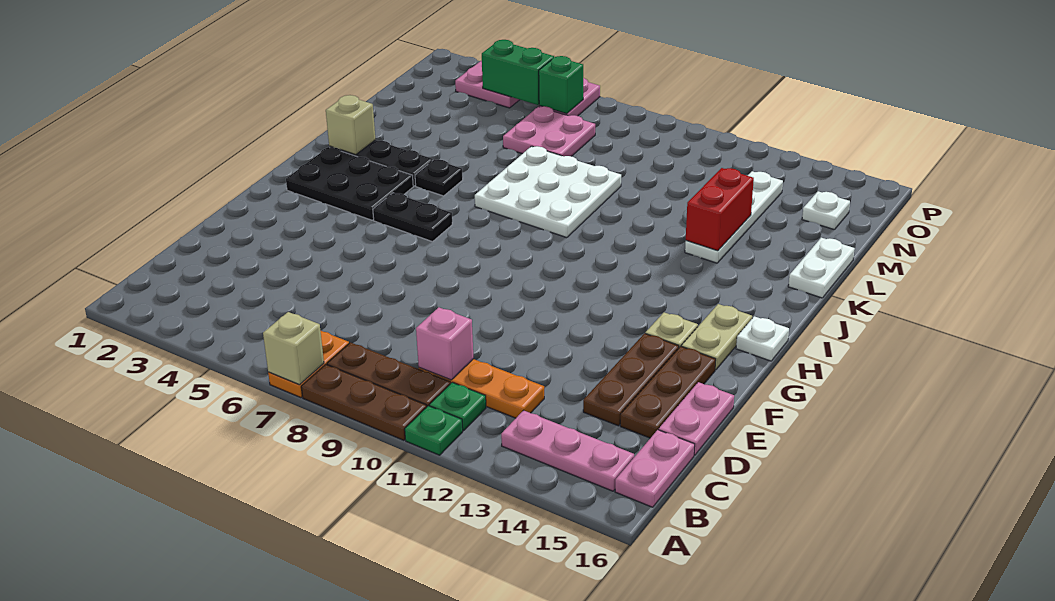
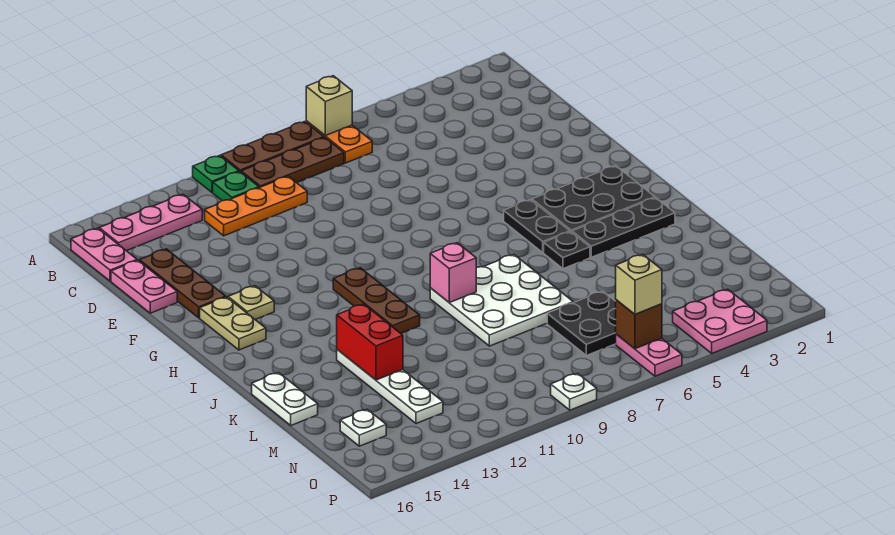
pink 1x1 brick [416,307,474,380] -> pink 1x1 brick moved to [430,243,476,303]
brown 1x3 plate [583,333,679,426] -> brown 1x3 plate moved to [333,268,420,333]
black 1x2 plate [373,193,452,242] -> black 1x2 plate turned to [504,200,570,253]
white 1x1 plate [736,316,789,361] -> white 1x1 plate moved to [551,373,597,410]
tan 1x1 brick [326,95,376,155] -> tan 1x1 brick moved to [616,254,662,314]
pink 2x2 plate [503,106,595,156] -> black 2x2 plate [547,291,616,355]
green 1x2 brick [482,40,554,105] -> none
green 1x1 brick [539,56,583,114] -> brown 1x1 brick [616,300,662,349]

